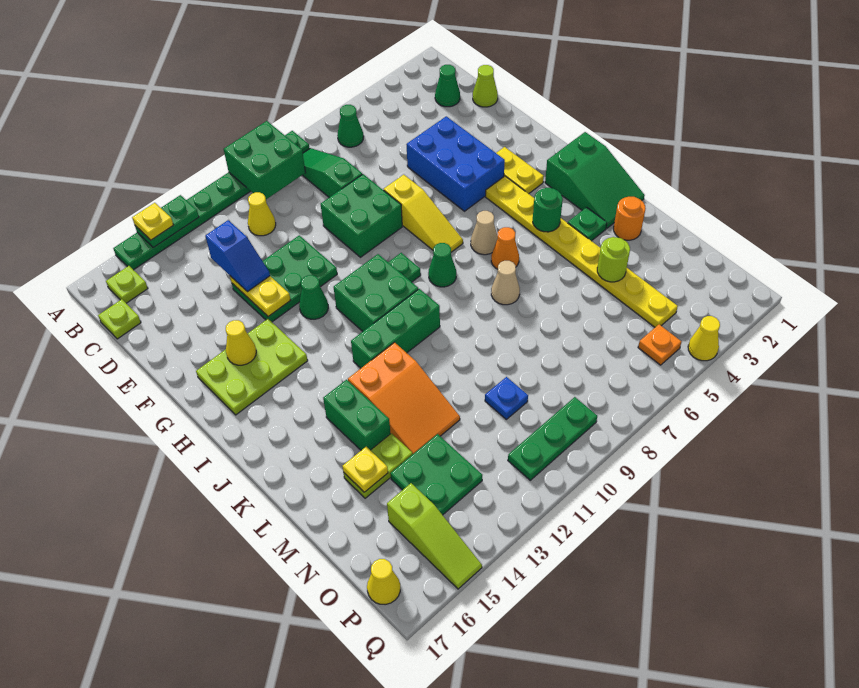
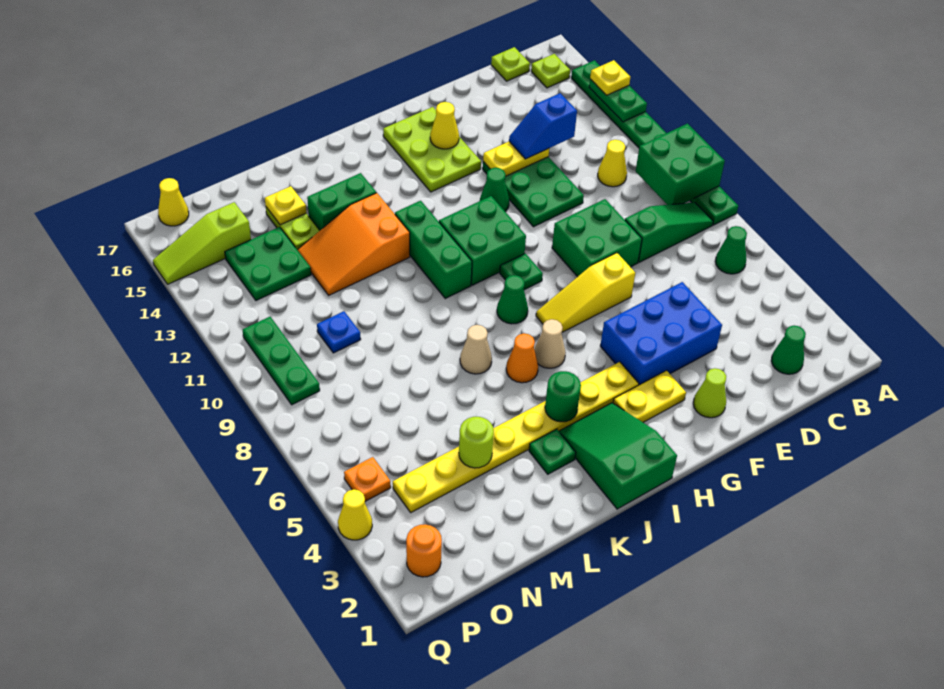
lime 1x1 cone [473,65,498,107] -> lime 1x1 cone moved to [693,368,726,418]
green 2x3 slope [545,132,645,229] -> green 2x3 slope turned to [559,403,677,509]
orange 1x1 round brick [614,197,646,240] -> orange 1x1 round brick moved to [406,524,442,577]

